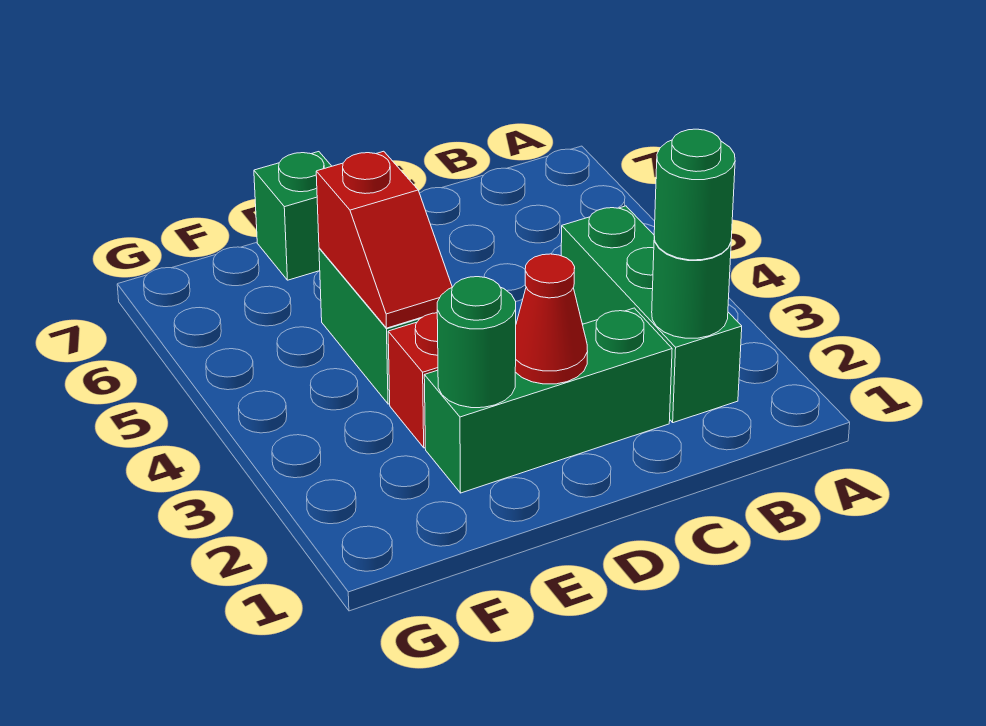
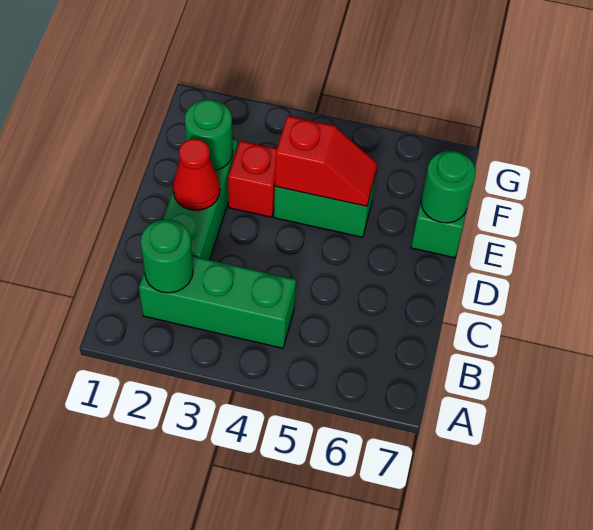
green 1x1 round brick [654,129,735,260] -> green 1x1 round brick moved to [421,151,476,223]
red 1x2 slope [316,151,452,328] -> red 1x2 slope turned to [275,116,377,206]

